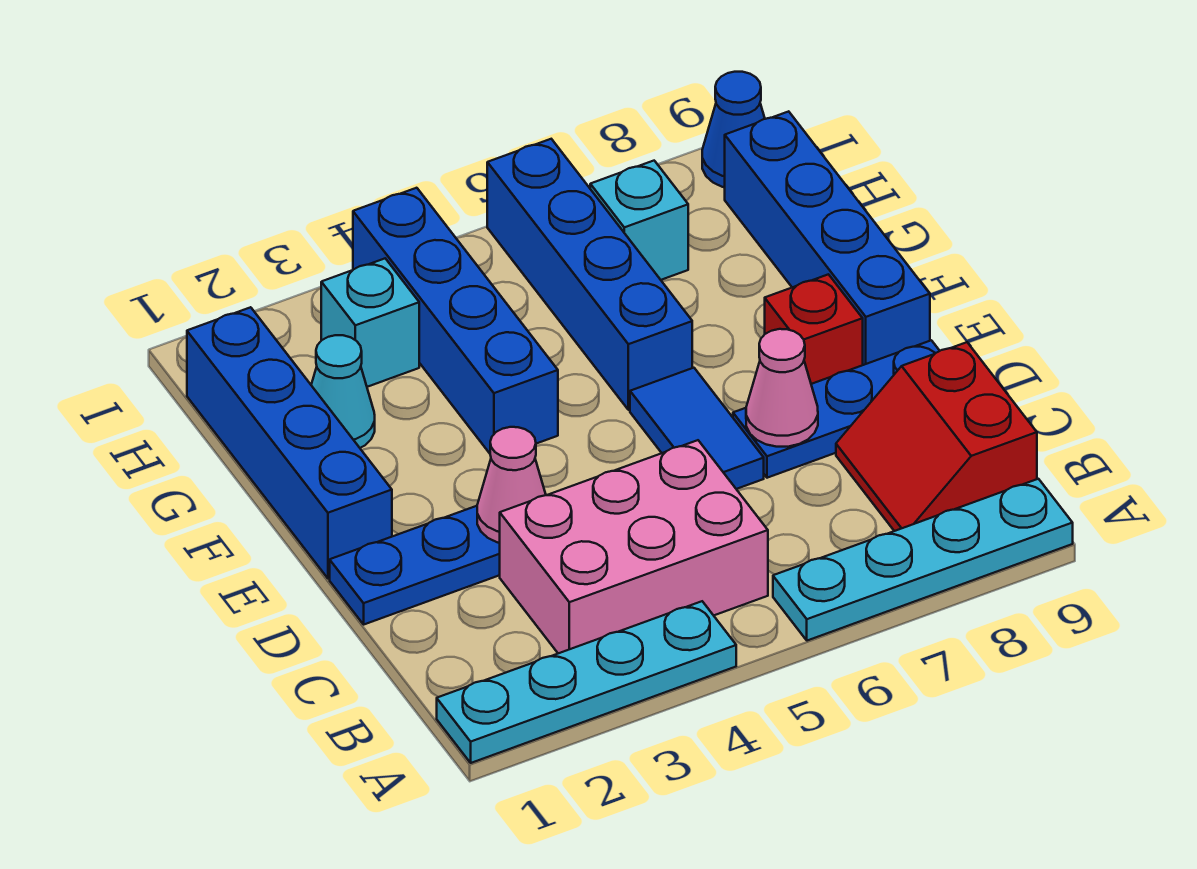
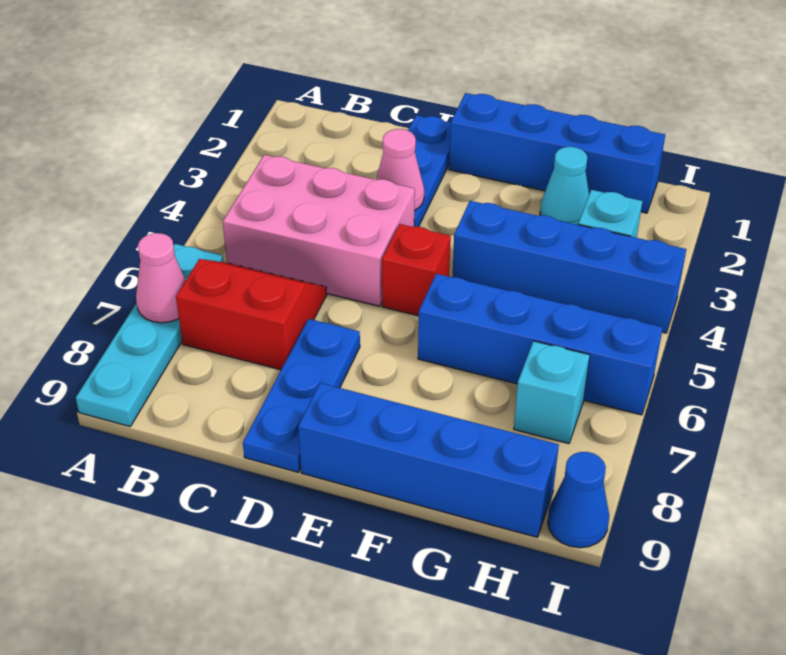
cyan 1x4 plate [437,601,736,763] -> none
pink 2x3 brick [500,440,768,653] -> pink 2x3 brick turned to [223,155,415,306]
red 2x2 slope [836,342,1037,531] -> red 2x2 slope moved to [176,259,327,370]
blue 1x2 tile [630,368,764,489] -> none
pink 1x1 cone [746,329,818,447] -> pink 1x1 cone moved to [136,233,186,323]
red 1x1 brick [765,274,863,384] -> red 1x1 brick moved to [382,224,451,316]

